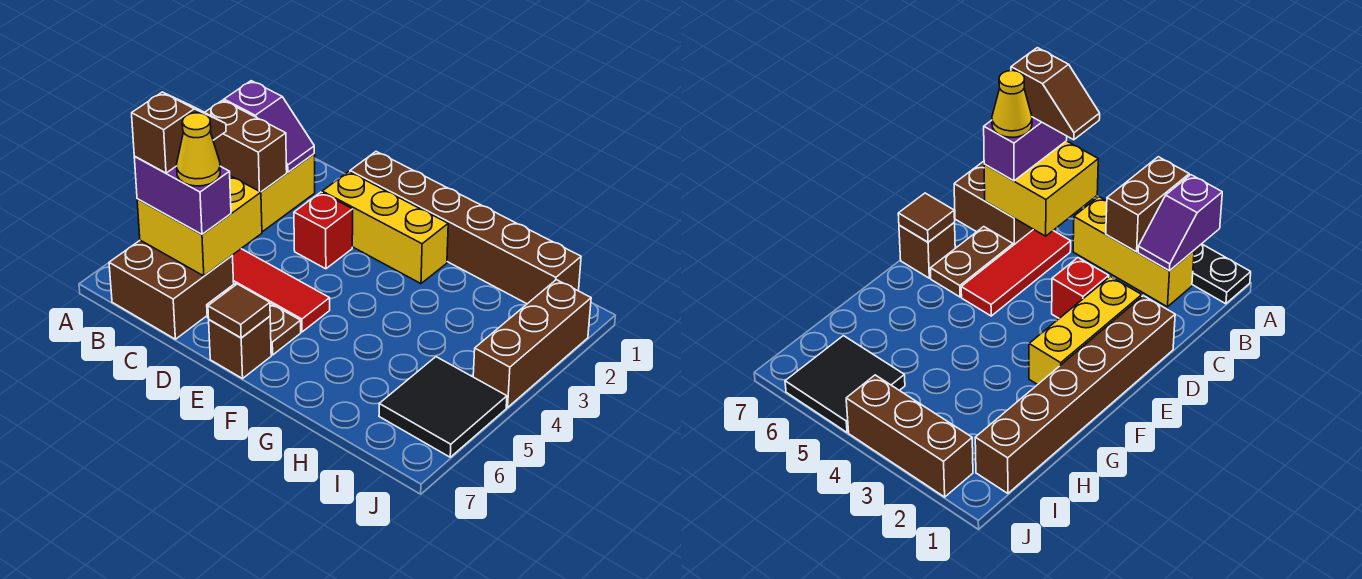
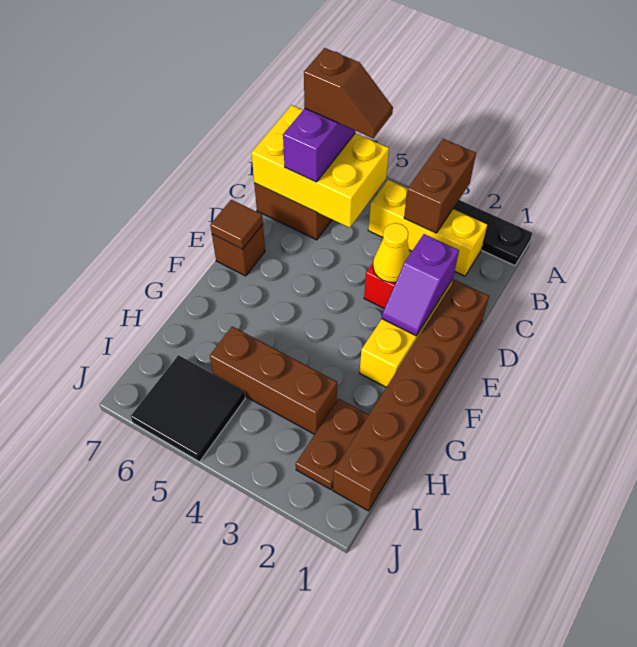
purple 1x2 slope [224,81,314,172] -> purple 1x2 slope moved to [382,234,459,336]
yellow 2x2 brick [137,176,262,276] -> yellow 2x3 brick [252,105,389,228]
red 1x3 tile [232,249,330,332] -> none
yellow 1x1 cone [177,113,220,186] -> yellow 1x1 cone moved to [373,223,410,283]
brown 1x2 plate [207,284,301,355] -> brown 1x2 plate moved to [296,399,369,489]
brown 1x3 brick [473,280,591,408] -> brown 1x3 brick moved to [210,327,337,434]

